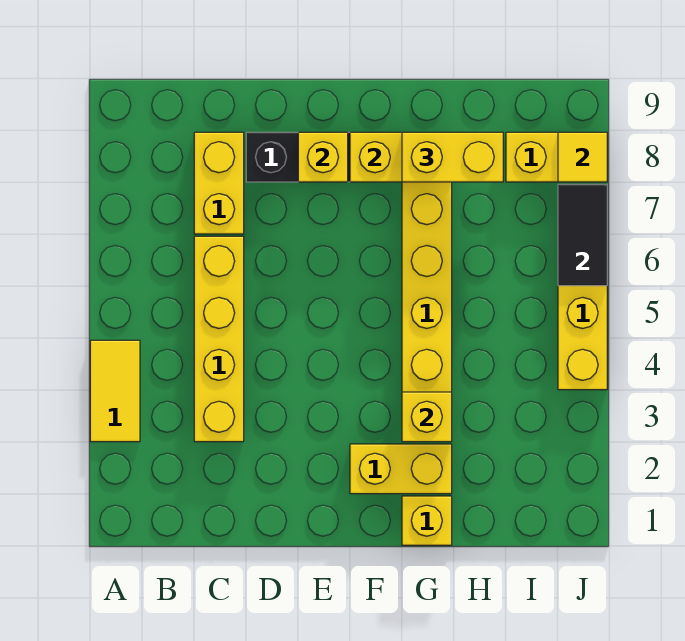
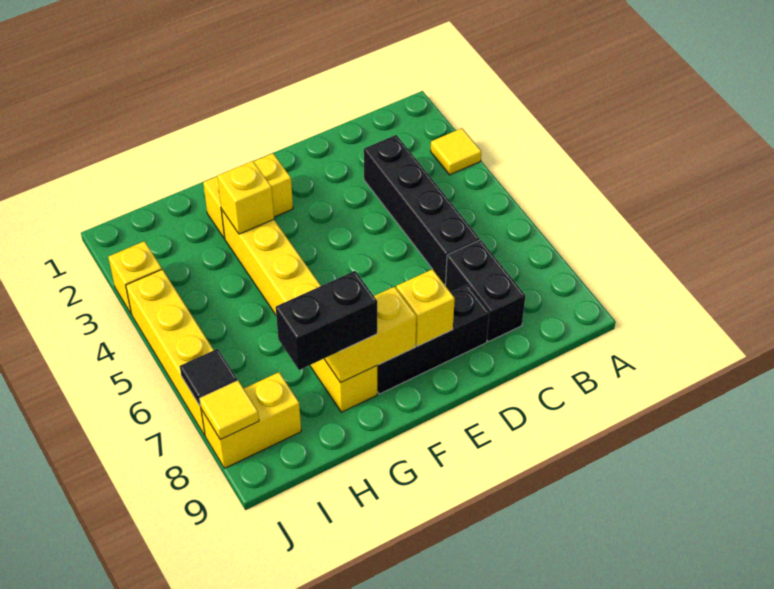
yellow 1x2 tile [90,340,140,442] -> yellow 1x1 tile [431,128,481,175]
yellow 1x4 brick [194,236,244,442] -> black 1x4 brick [364,135,480,284]
yellow 1x2 brick [194,132,244,234] -> black 1x2 brick [445,240,525,342]
yellow 1x1 brick [402,496,452,545] -> yellow 1x1 brick moved to [108,241,162,313]
yellow 1x2 brick [402,132,503,182] -> black 1x2 brick [276,271,377,370]
black 1x2 tile [558,184,607,286] -> black 1x1 tile [180,349,237,406]

